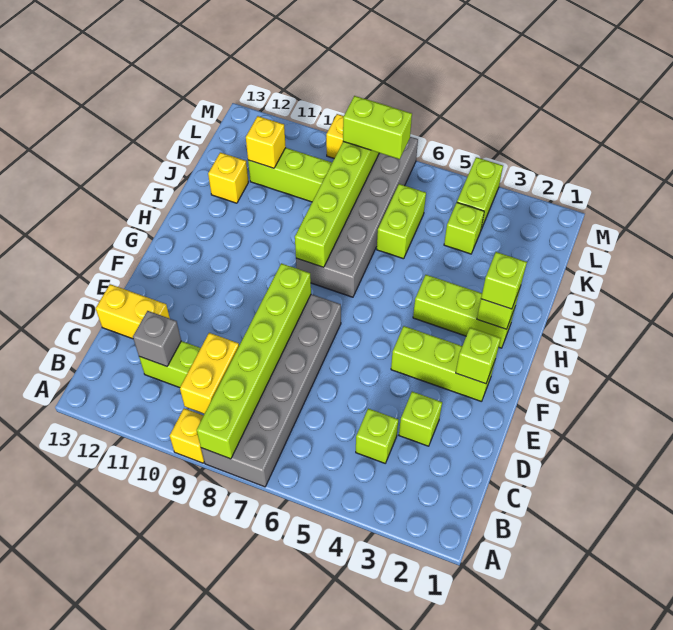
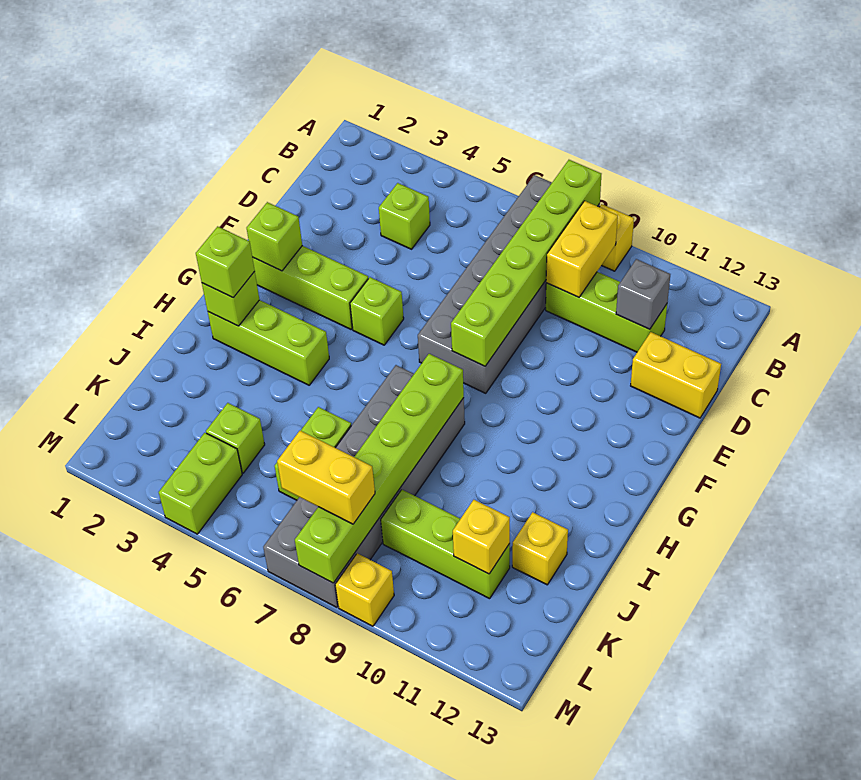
lime 1x1 brick [399,392,442,446] -> lime 1x1 brick moved to [350,277,404,345]
lime 1x2 brick [343,96,412,159] -> yellow 1x2 brick [277,431,375,524]

